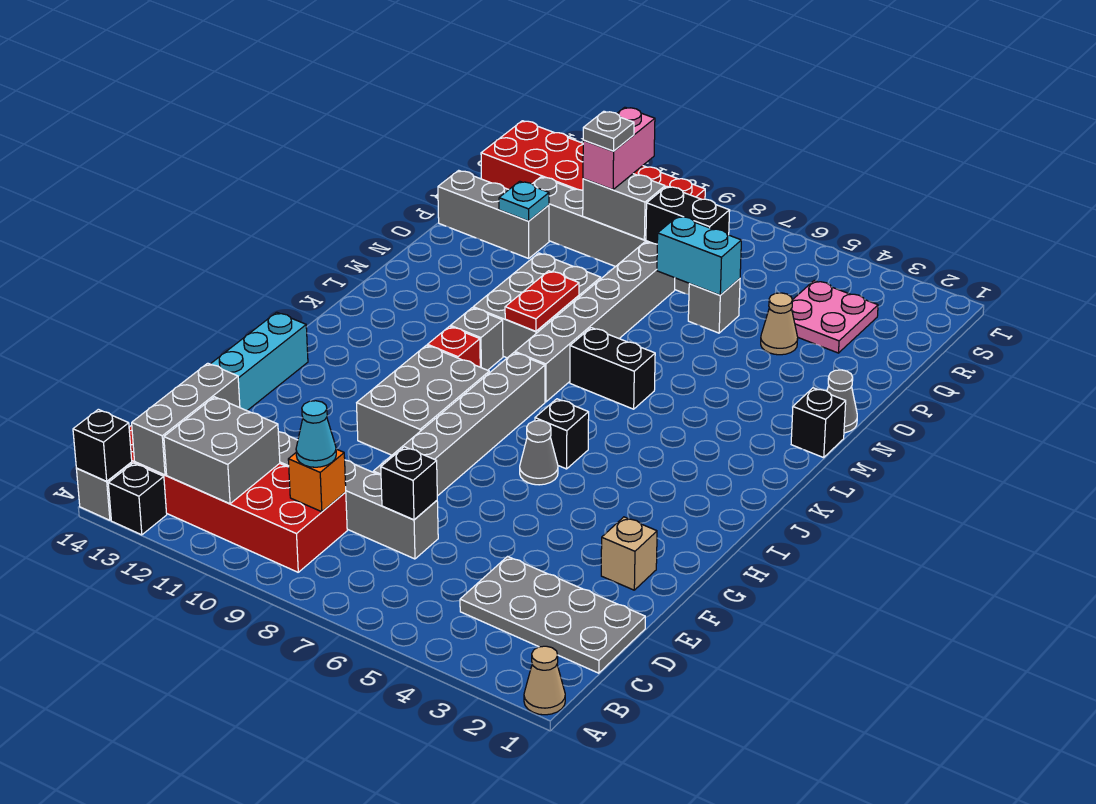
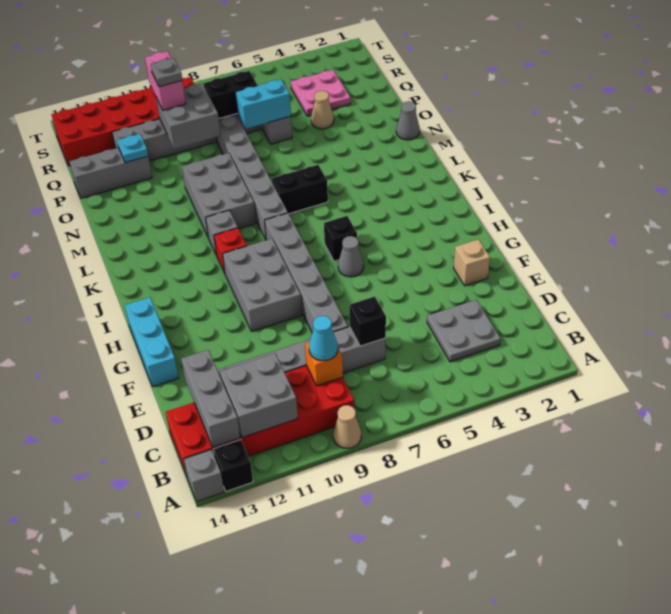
tan 1x1 cone [524,646,565,715] -> tan 1x1 cone moved to [333,405,361,448]
black 1x1 brick [73,409,132,481] -> none
grey 2x4 plate [460,557,645,673] -> grey 2x2 plate [427,300,501,362]
red 1x2 plate [505,271,579,331] -> none
black 1x1 brick [791,388,846,458] -> none
grey 1x2 brick [583,174,665,240] -> grey 2x2 brick [156,84,221,149]

